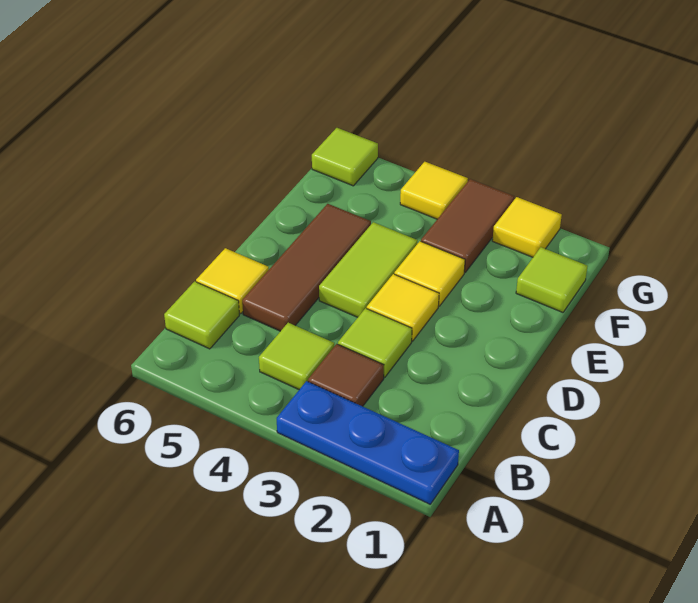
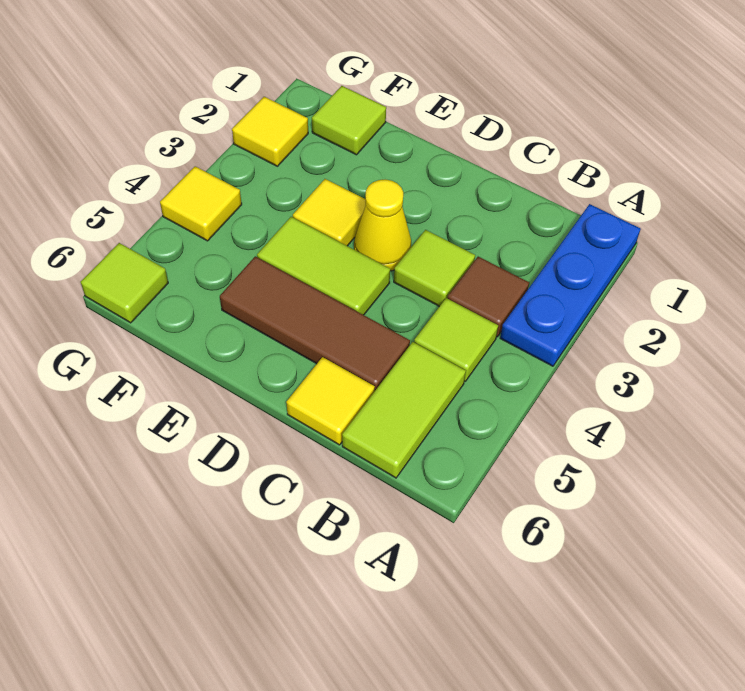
lime 1x1 tile [164,281,239,349] -> lime 1x2 tile [342,342,466,478]
yellow 1x1 tile [367,274,439,341] -> yellow 1x1 cone [354,179,411,271]
brown 1x2 tile [421,179,514,272] -> none

